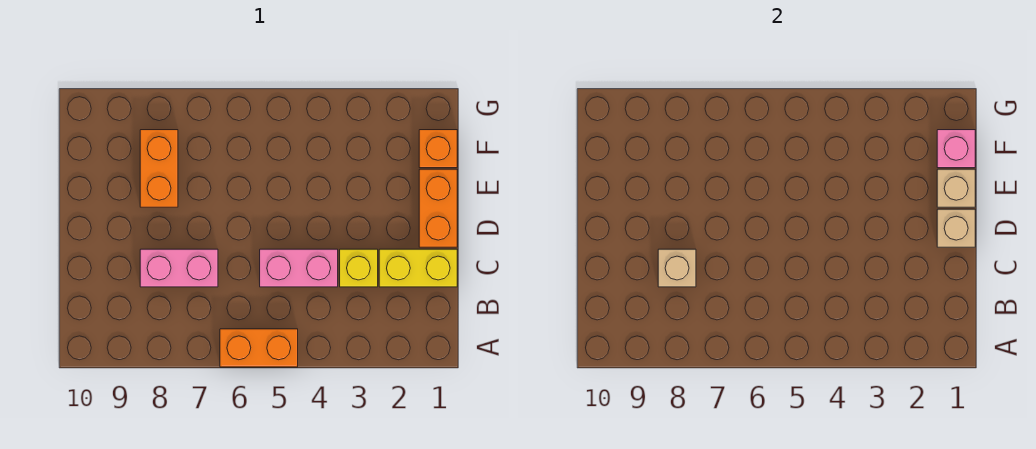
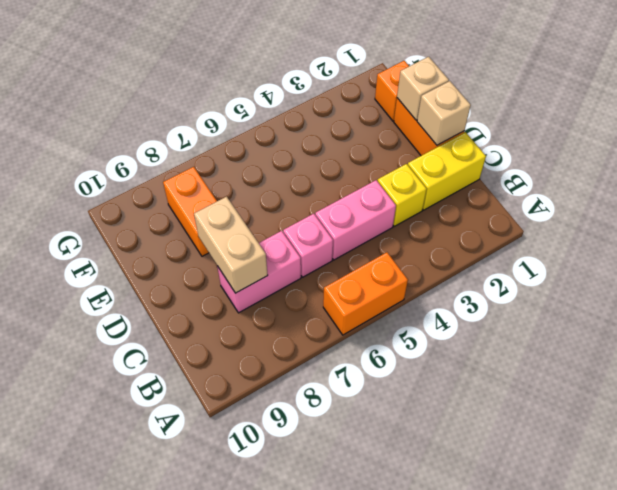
tan 1x1 brick [658,249,696,287] -> tan 1x2 brick [194,197,268,293]
pink 1x1 brick [937,130,975,168] -> pink 1x1 brick moved to [283,214,333,277]

